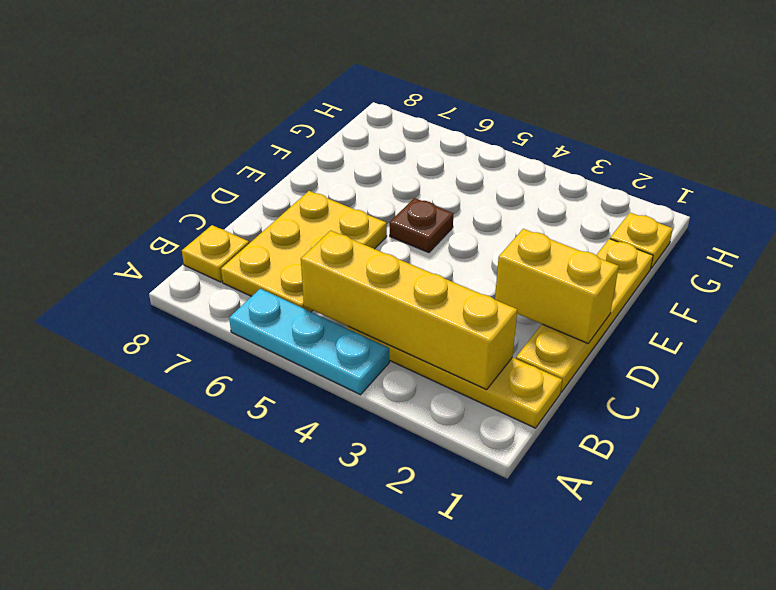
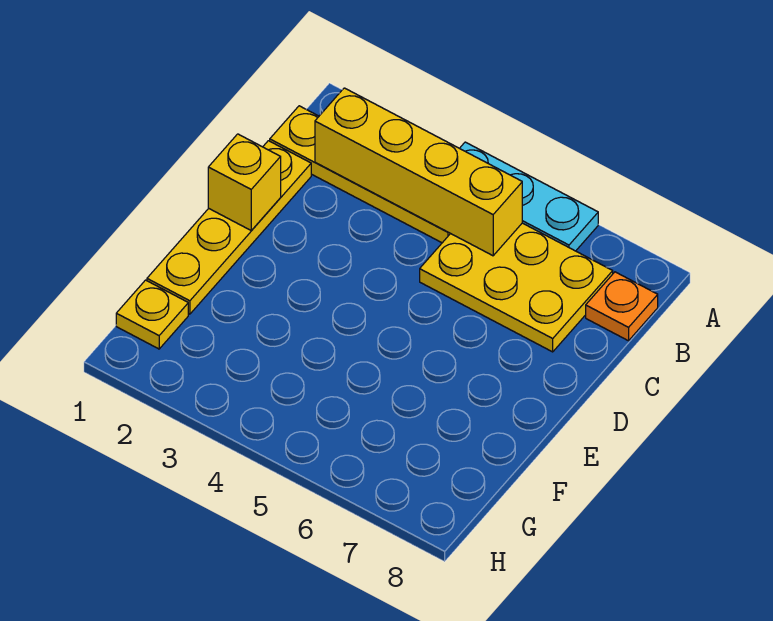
yellow 2x3 plate [221,191,387,312] -> yellow 2x3 plate turned to [420,223,613,352]
yellow 1x1 plate [182,225,249,282] -> orange 1x1 plate [586,272,658,341]
yellow 1x2 brick [495,229,619,343] -> yellow 1x1 brick [208,134,281,231]
brown 1x1 plate [390,198,453,253] -> none

